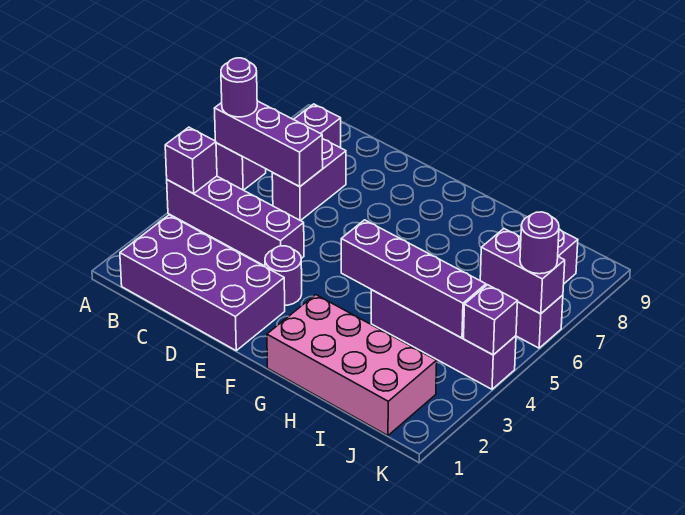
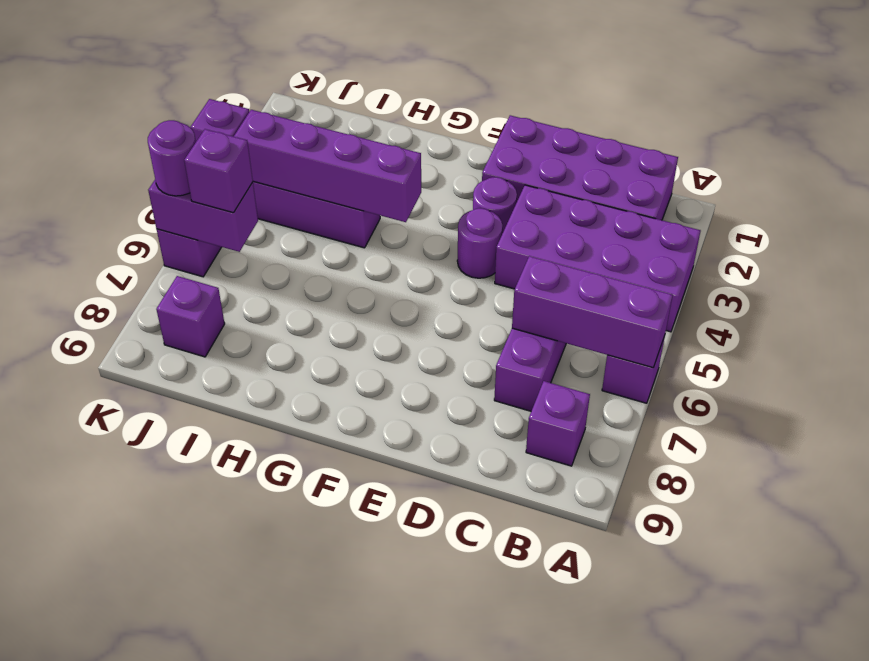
purple 1x4 brick [167,176,304,266] -> purple 2x4 brick [495,185,701,332]
purple 1x1 brick [165,127,217,194] -> purple 1x1 brick moved to [184,129,253,213]
purple 1x1 round brick [221,58,257,117] -> purple 1x1 round brick moved to [457,208,502,278]
pink 2x4 brick [267,295,437,436] -> none

